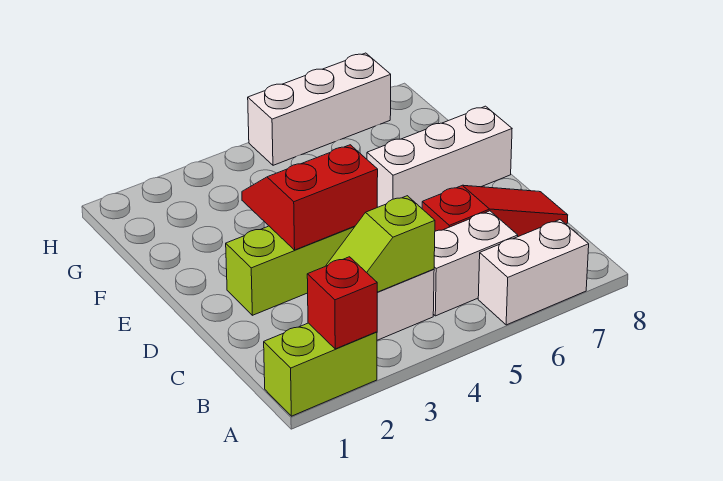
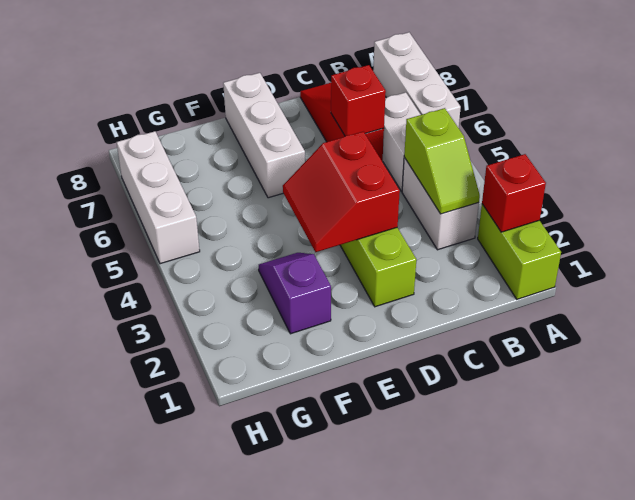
white 1x2 brick [478,220,589,325] -> white 1x3 brick [373,32,461,128]
none -> red 1x1 brick [331,65,386,136]
none -> purple 1x2 slope [259,253,331,334]

